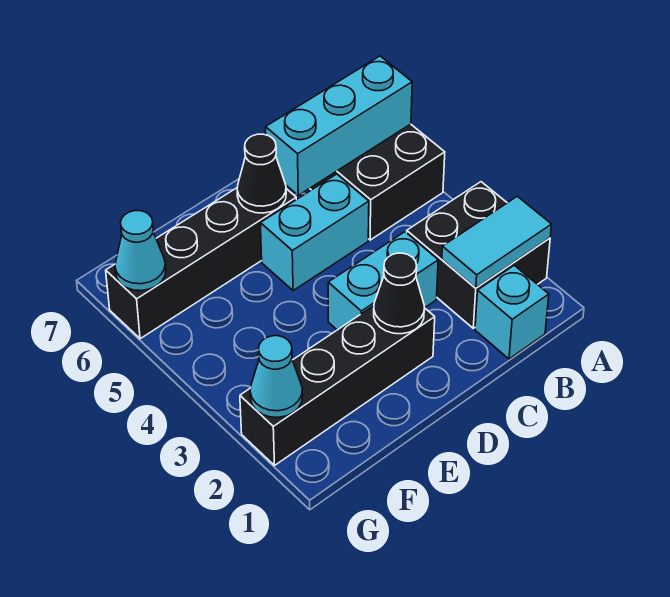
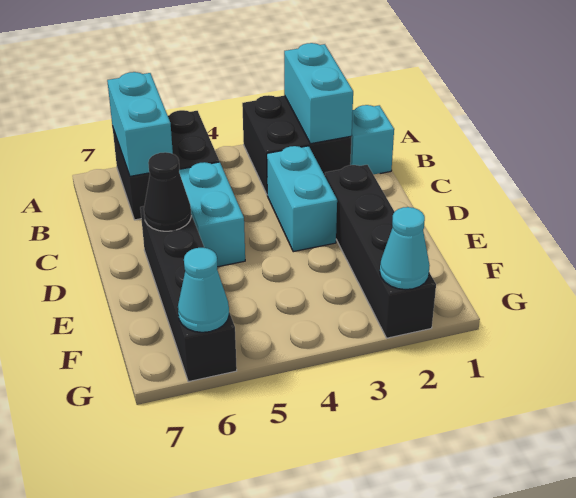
cyan 1x2 tile [442,196,552,288] -> cyan 1x2 brick [284,43,353,144]
cyan 1x3 brick [266,56,412,195] -> cyan 1x2 brick [107,72,173,176]
black 1x1 cone [374,253,424,334] -> none

